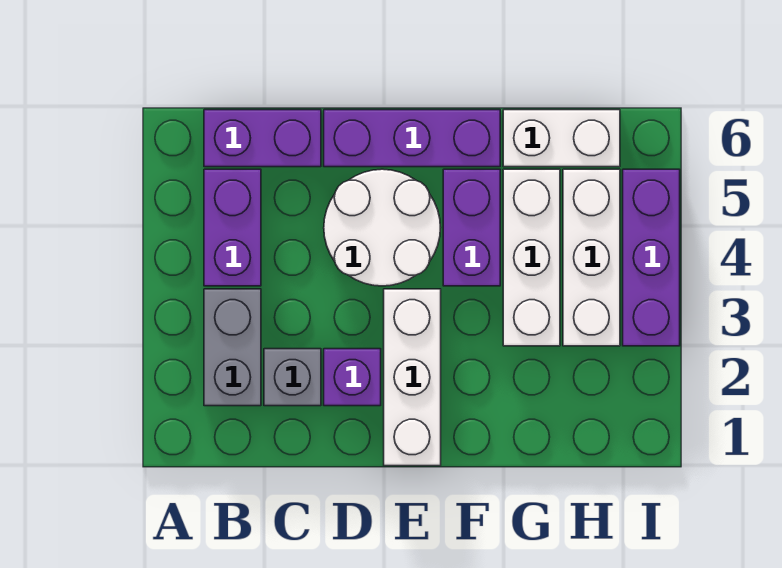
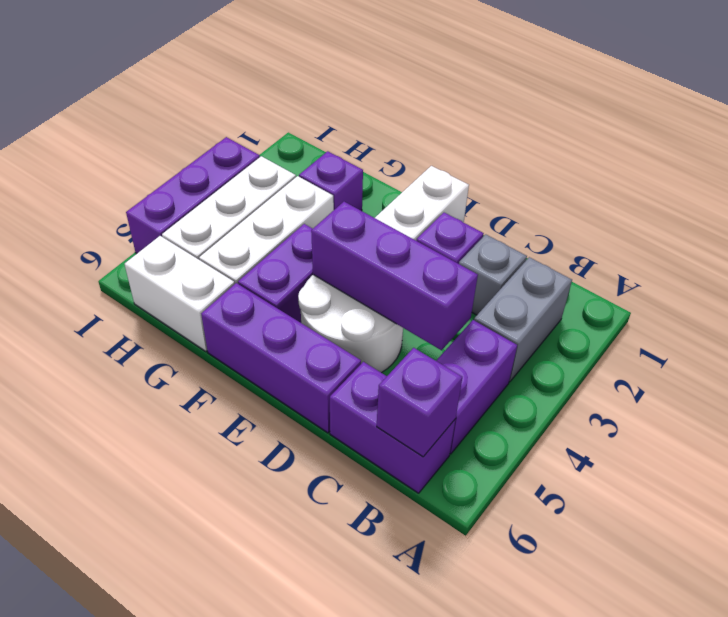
none -> purple 1x1 brick [377,348,462,457]
none -> purple 1x3 brick [311,202,478,350]
none -> purple 1x1 brick [299,151,363,211]

